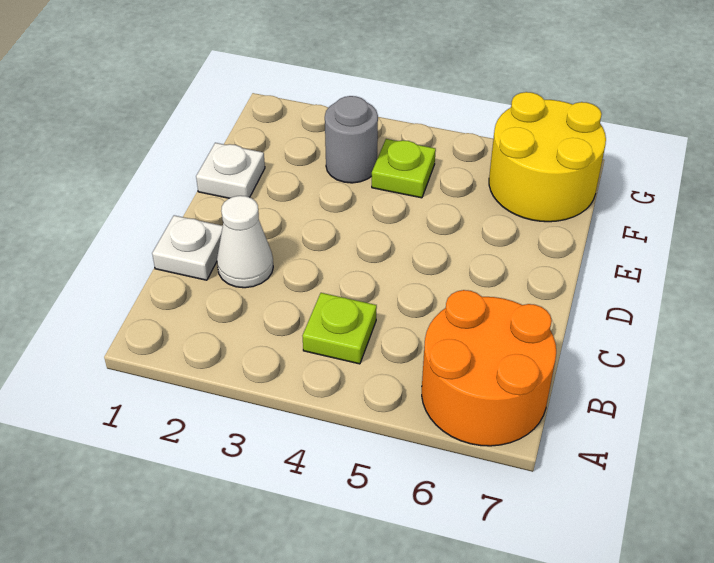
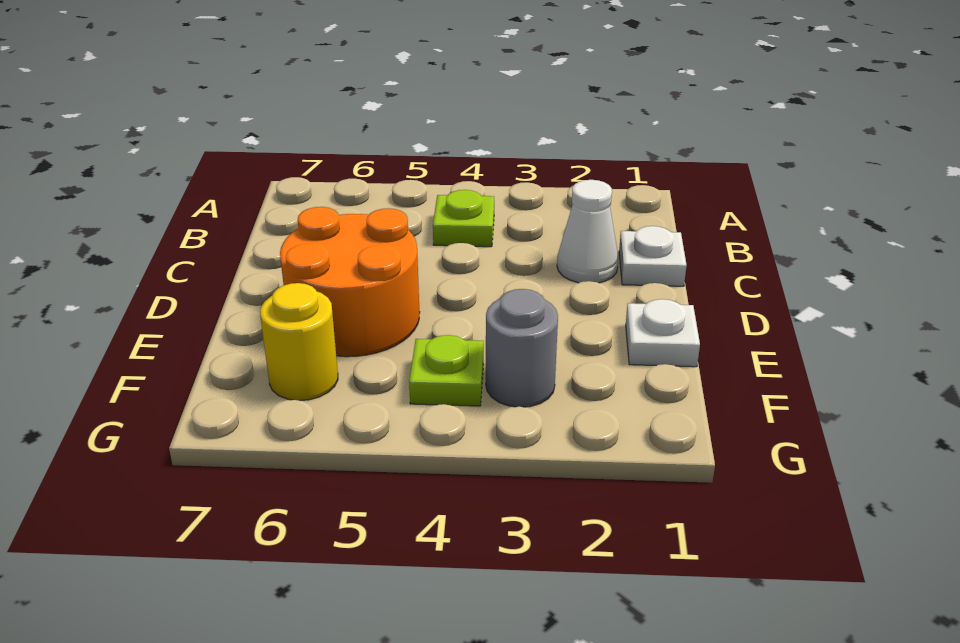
orange 2x2 round brick [422,290,556,446] -> orange 2x2 round brick moved to [280,207,420,357]
yellow 2x2 round brick [489,92,606,222] -> yellow 1x1 round brick [260,283,338,401]

